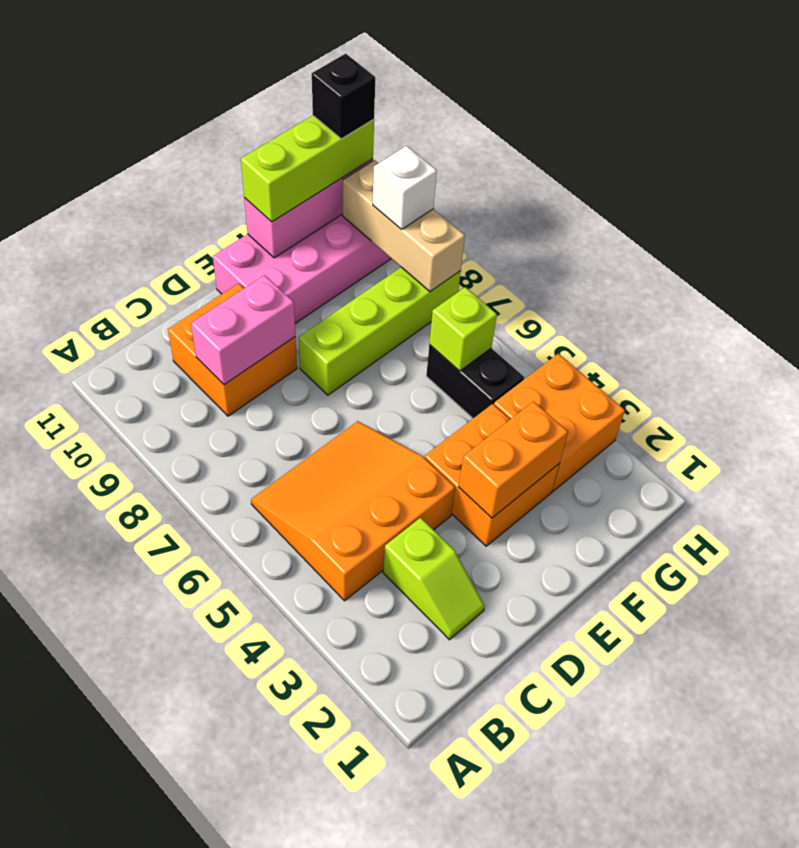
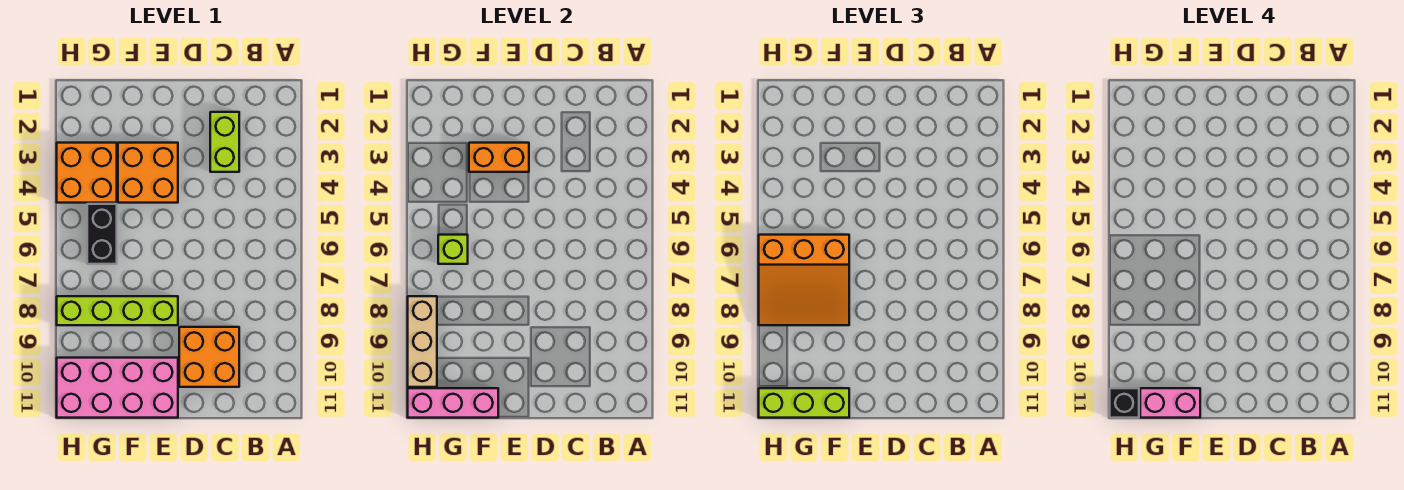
orange 3x3 slope [251,421,455,601] -> orange 3x3 slope moved to [759,235,849,325]
lime 1x2 slope [383,518,485,640] -> lime 1x2 brick [210,112,239,172]
pink 1x2 brick [191,275,295,385] -> pink 1x2 brick moved to [1140,388,1200,418]
white 1x1 brick [373,146,437,230] -> none

